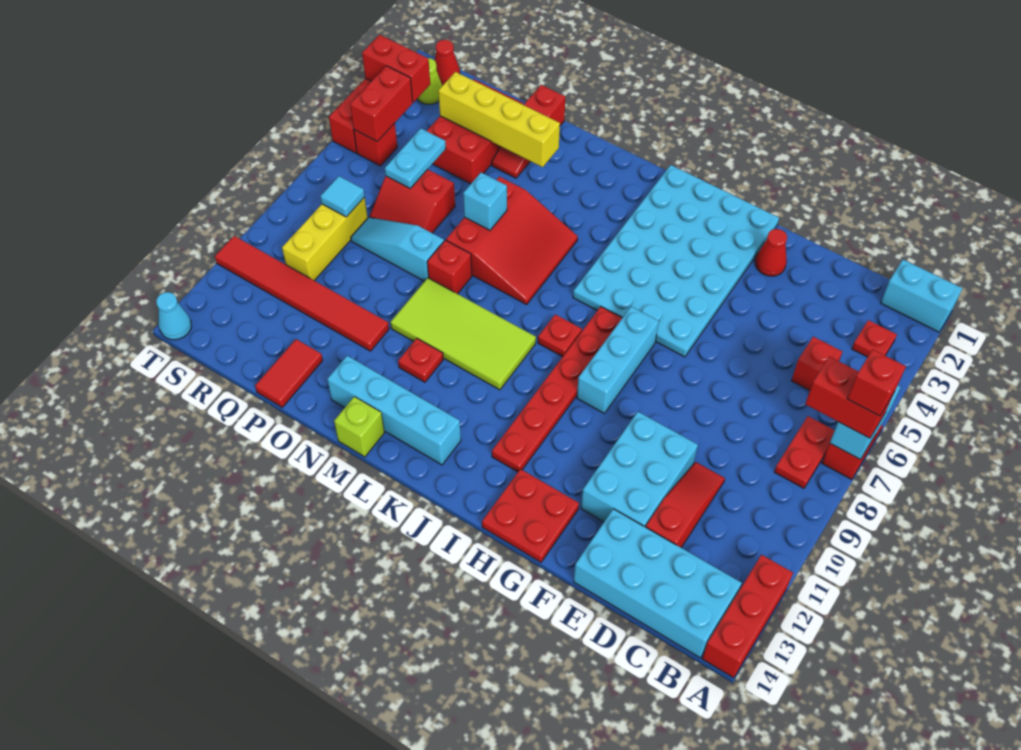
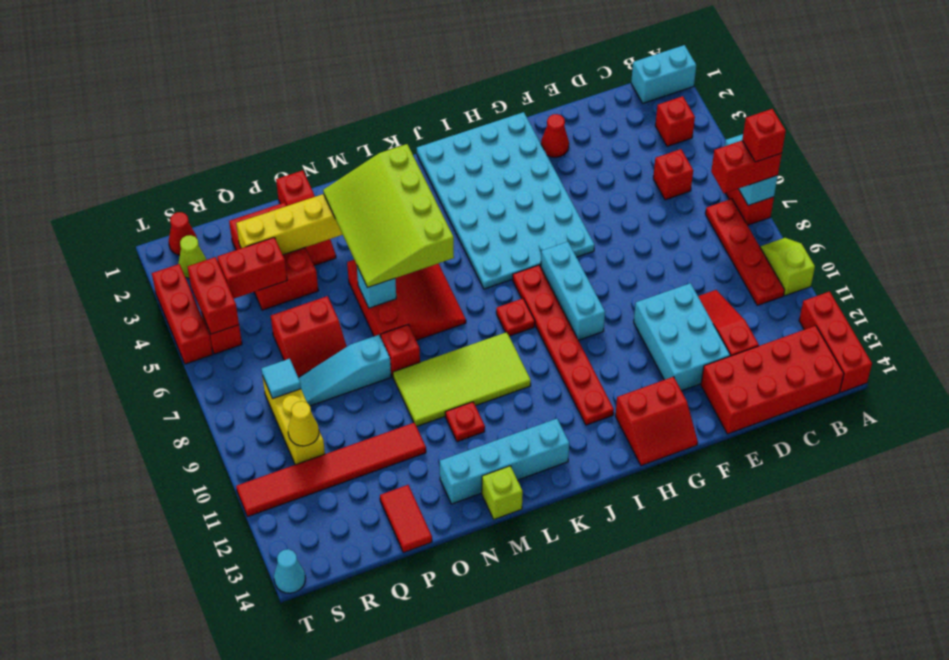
none -> lime 1x2 slope [760,238,815,296]
red 1x1 plate [852,320,897,357] -> red 1x1 brick [655,96,695,146]
red 1x2 plate [774,416,835,488] -> red 1x4 plate [705,199,785,305]
cyan 2x4 brick [574,509,742,658] -> red 2x4 brick [701,326,844,434]
red 2x2 plate [482,469,579,562] -> red 2x2 slope [615,377,698,466]
none -> lime 3x4 slope [323,144,454,288]
cyan 1x2 plate [385,128,446,188] -> none
none -> yellow 1x1 cone [288,401,319,446]
red 1x2 brick [362,35,430,102] -> red 1x2 brick moved to [217,237,287,298]

